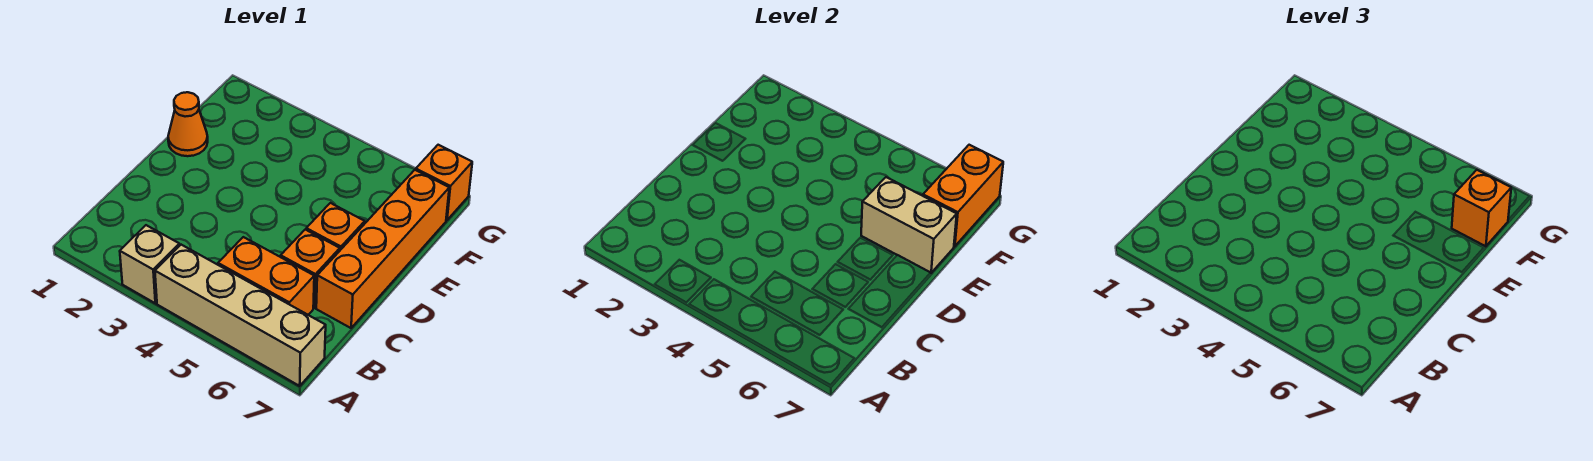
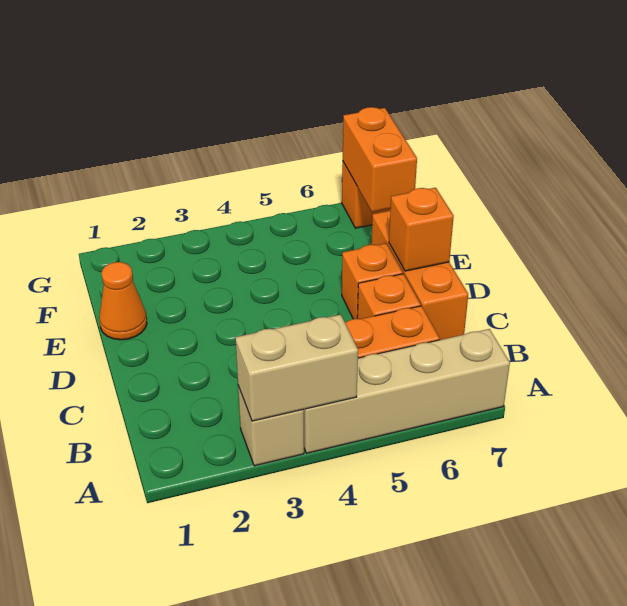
orange 1x4 brick [316,170,449,328] -> orange 1x3 brick [371,211,468,340]
tan 1x2 brick [861,177,957,273] -> tan 1x2 brick moved to [235,315,358,421]
orange 1x1 brick [1452,170,1511,246] -> orange 1x1 brick moved to [389,188,454,271]

